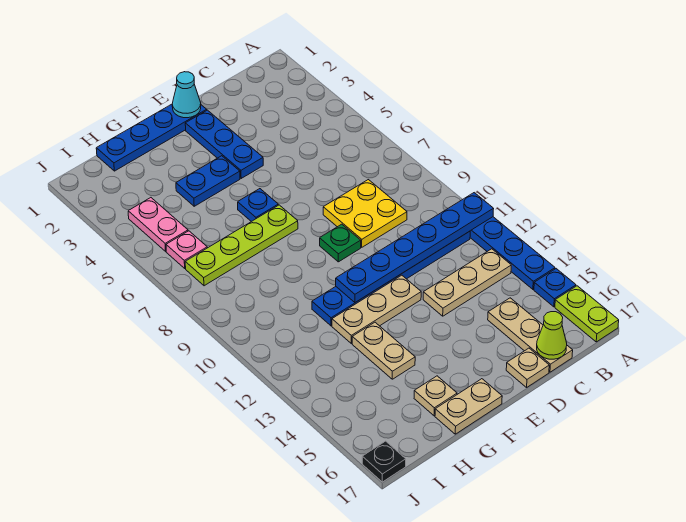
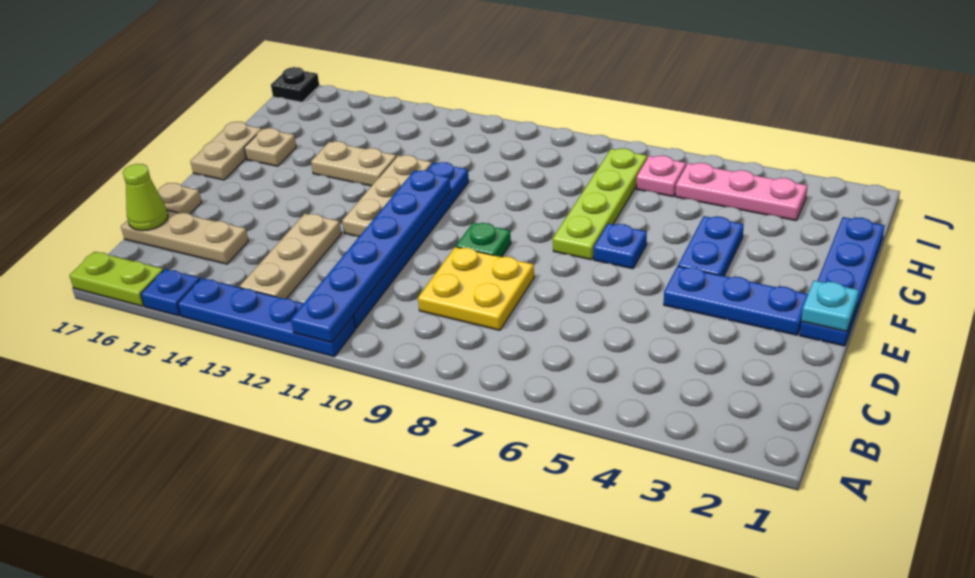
cyan 1x1 cone [172,72,201,118] -> cyan 1x1 plate [801,280,859,332]
pink 1x2 plate [128,198,188,251] -> pink 1x3 plate [676,163,807,221]

